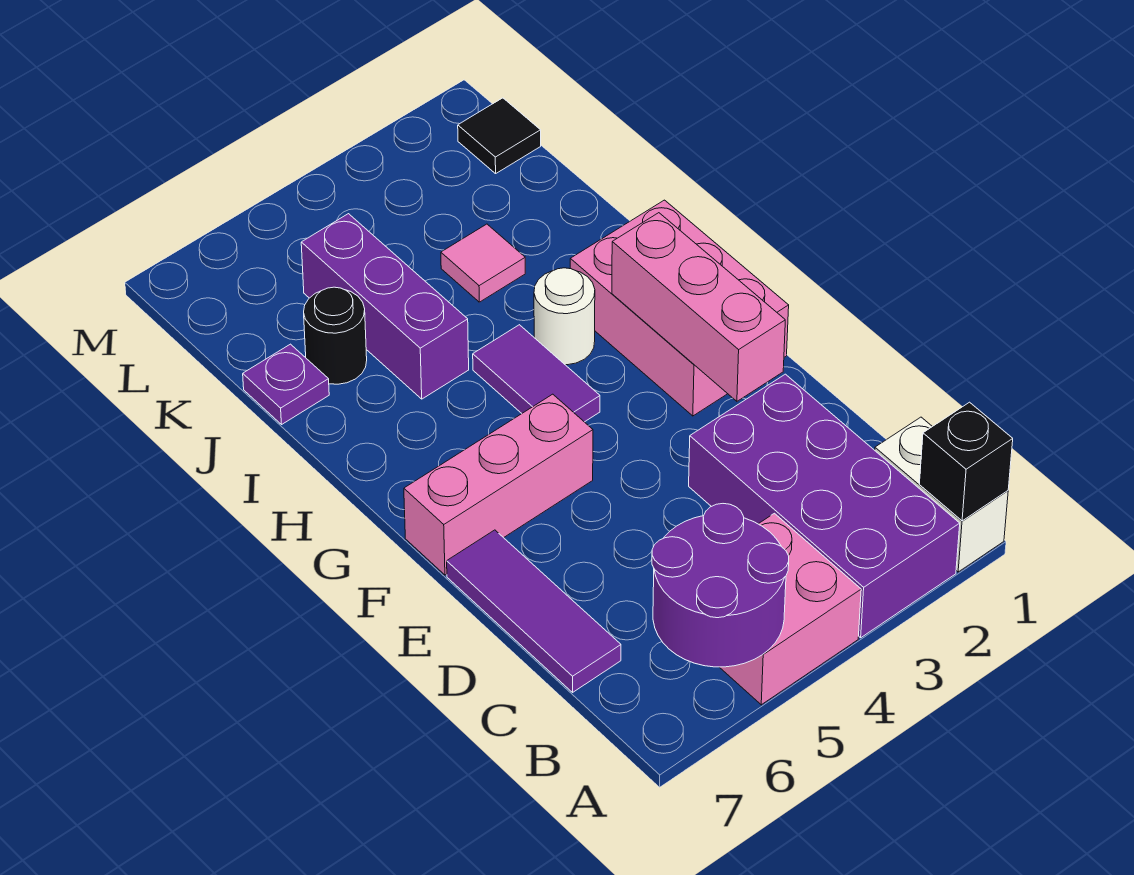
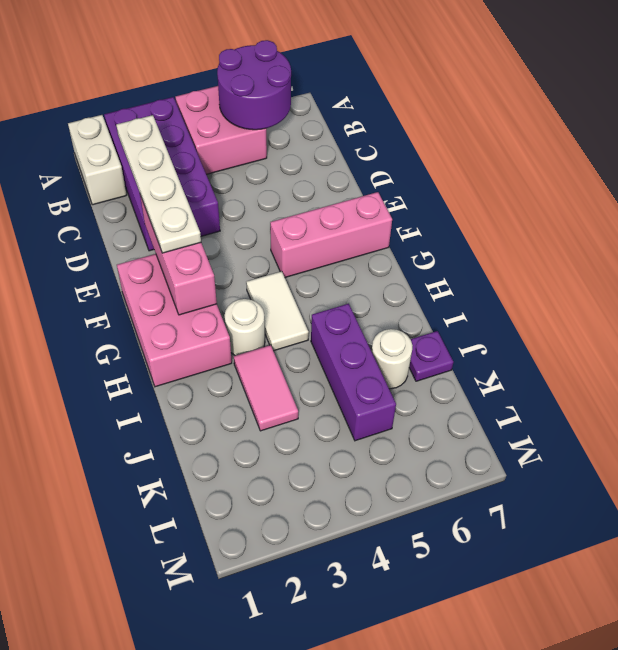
black 1x1 brick [919,402,1013,521] -> none
none -> white 1x4 plate [116,115,201,253]
purple 1x3 tile [447,530,621,692] -> none
purple 1x2 tile [473,325,600,422] -> white 1x2 tile [246,271,309,351]
pink 1x1 tile [441,224,525,302] -> pink 1x2 tile [234,345,298,431]
black 1x1 round brick [304,287,367,384] -> white 1x1 round brick [372,329,413,389]
black 1x1 tile [458,98,541,174] -> none

